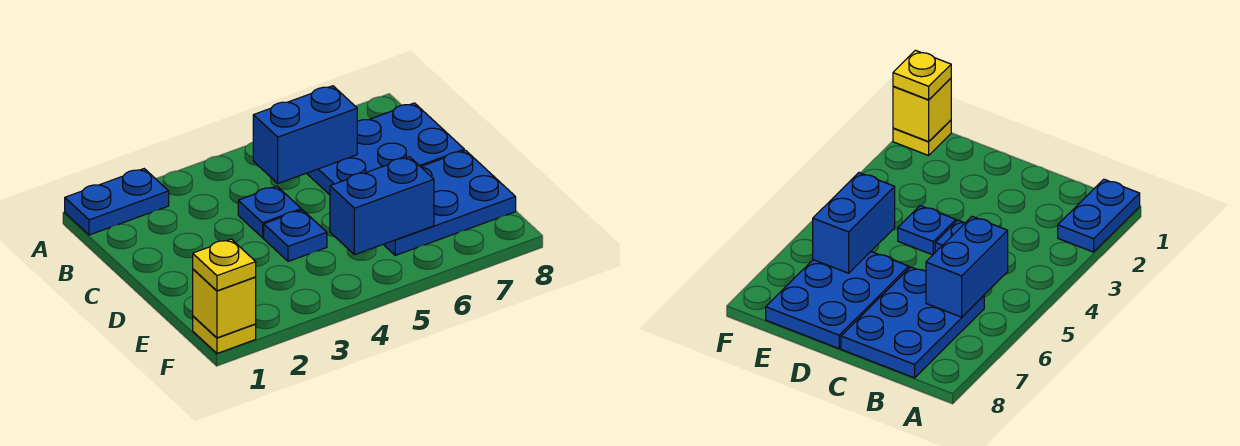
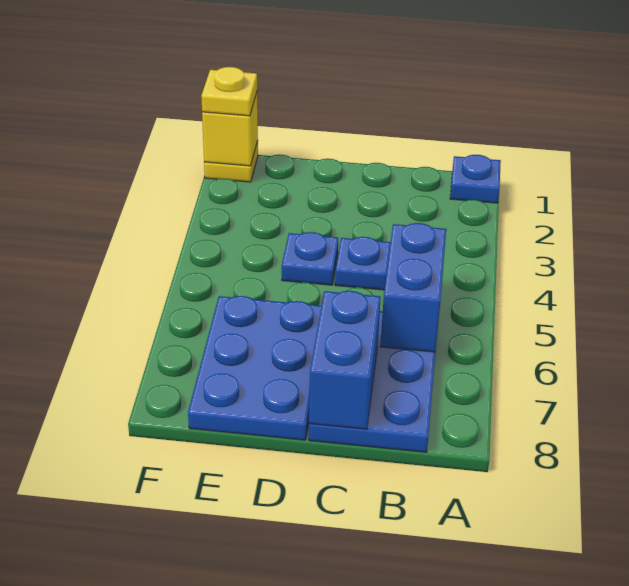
blue 1x2 plate [65,169,169,235] -> blue 1x1 plate [450,155,501,203]
blue 1x2 brick [330,157,434,255] -> blue 1x2 brick moved to [309,291,381,429]

